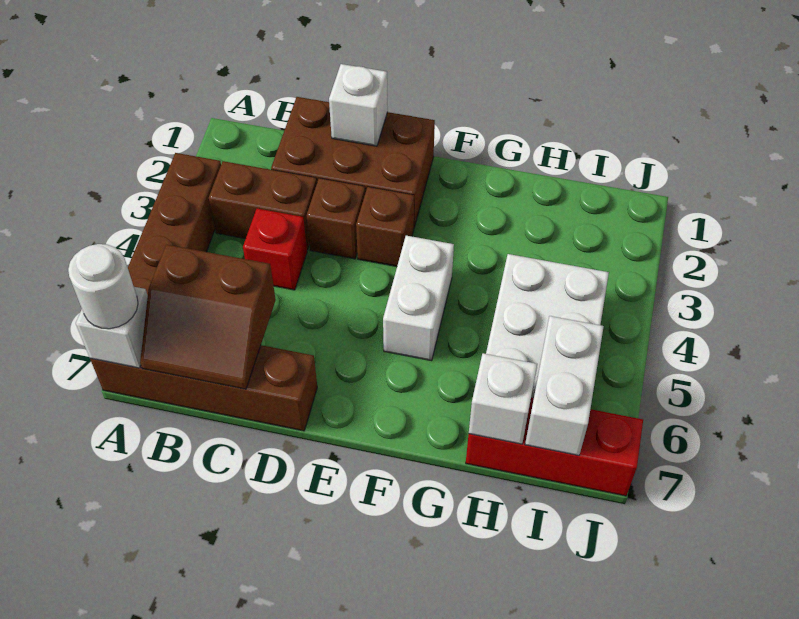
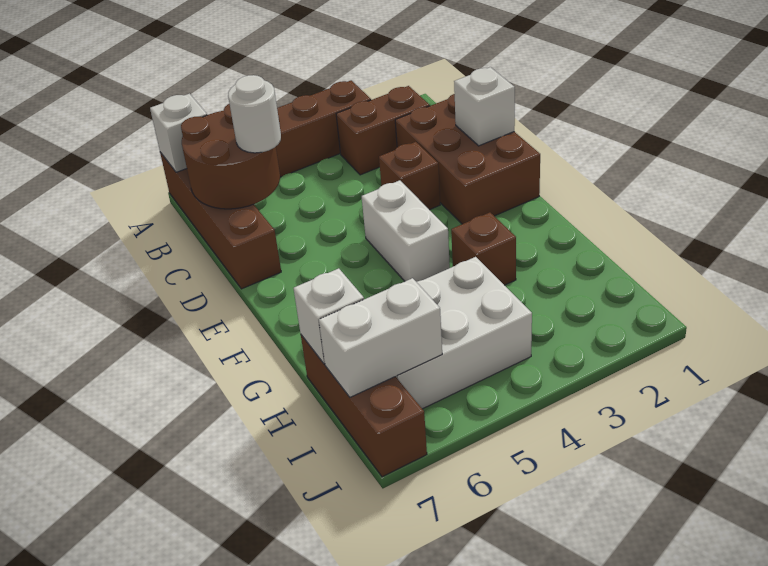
white 1x1 round brick [68,244,138,329] -> white 1x1 round brick moved to [228,75,281,153]
brown 1x2 brick [209,161,317,250] -> brown 1x2 brick turned to [336,86,430,175]
brown 2x2 slope [140,245,276,389] -> brown 2x2 round brick [181,104,280,209]
red 1x1 brick [243,209,307,290] -> none
brown 1x1 brick [356,187,414,267] -> brown 1x1 brick moved to [451,213,516,285]
white 1x2 brick [383,236,454,361] -> white 1x2 brick turned to [362,180,450,282]
red 1x3 brick [466,398,643,496] -> brown 1x3 brick [301,335,427,477]

